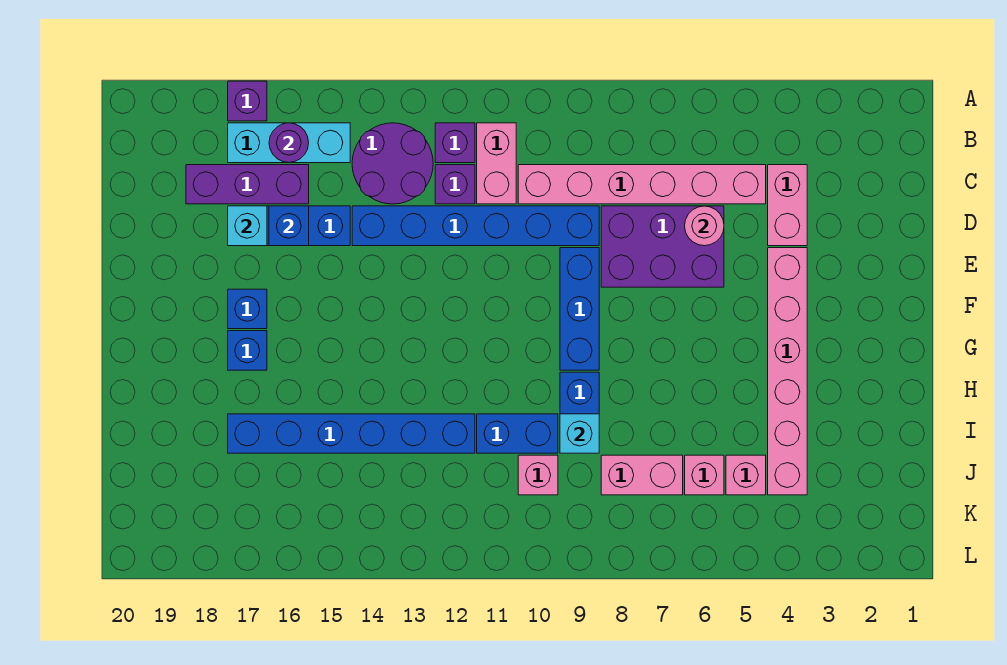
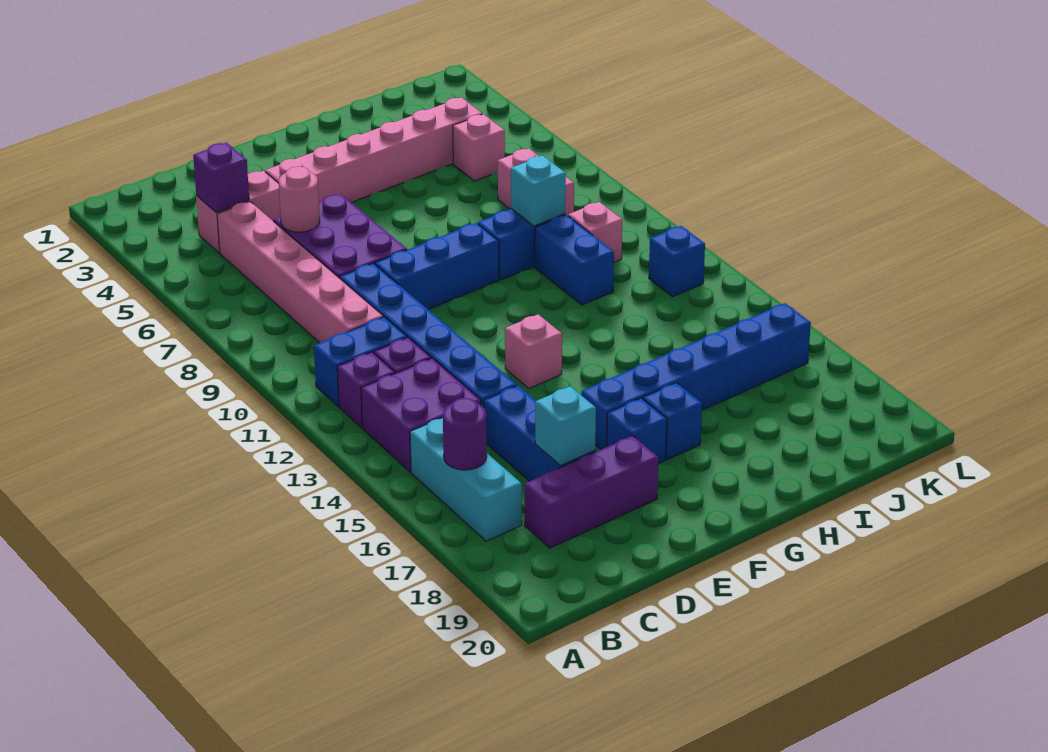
purple 1x1 brick [228,81,267,121] -> purple 1x1 brick moved to [193,143,249,212]
pink 1x2 brick [477,123,516,204] -> blue 1x2 brick [314,317,407,406]
purple 2x2 round brick [352,123,433,204] -> purple 2x2 brick [361,358,481,472]
purple 1x3 brick [186,165,309,204] -> purple 1x3 brick turned to [525,436,659,548]
blue 1x1 brick [269,206,309,246] -> blue 1x1 brick moved to [649,226,705,297]
blue 1x6 brick [228,414,475,453] -> blue 1x6 brick turned to [581,303,811,450]
pink 1x1 brick [685,455,724,495] -> pink 1x1 brick moved to [505,314,562,388]

